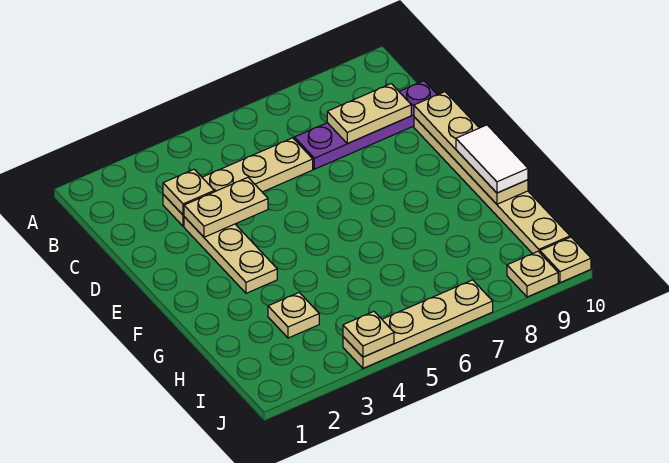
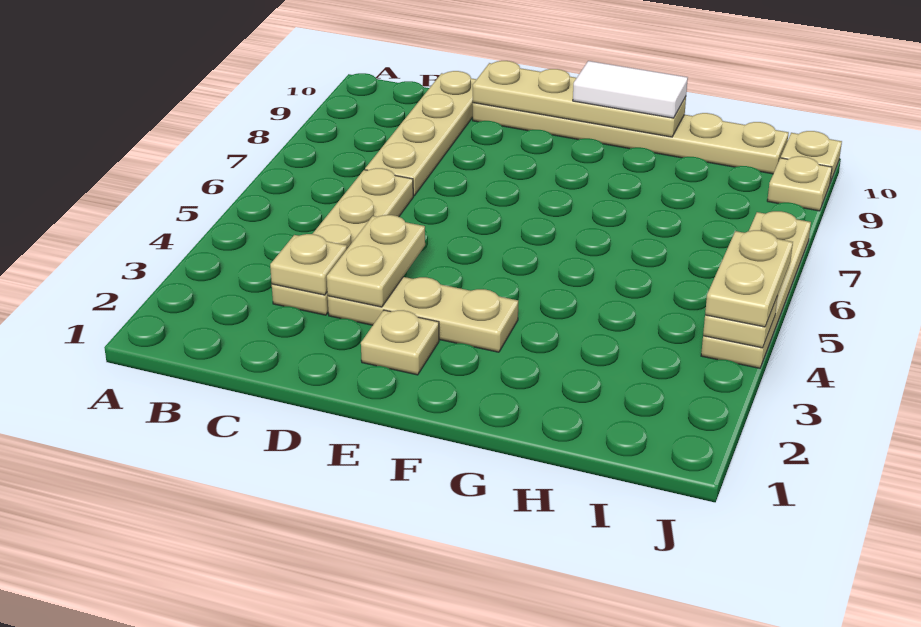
purple 1x4 plate [294,81,437,169] -> tan 1x4 plate [365,71,477,196]
tan 1x2 plate [327,84,411,144] -> tan 1x2 plate moved to [705,230,793,327]
tan 1x1 plate [268,293,319,338] -> tan 1x1 plate moved to [361,310,439,375]

